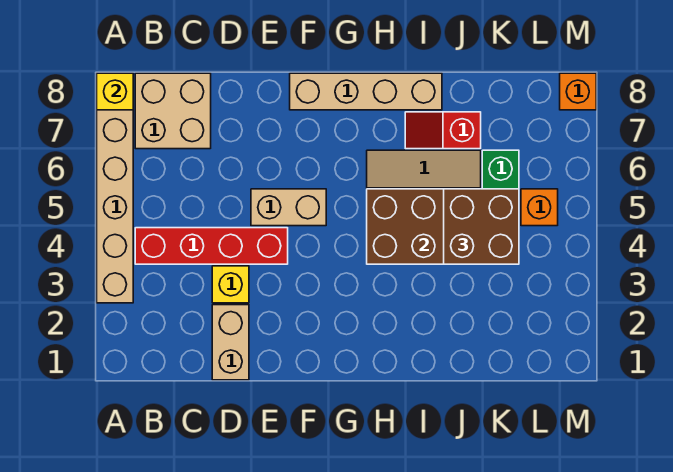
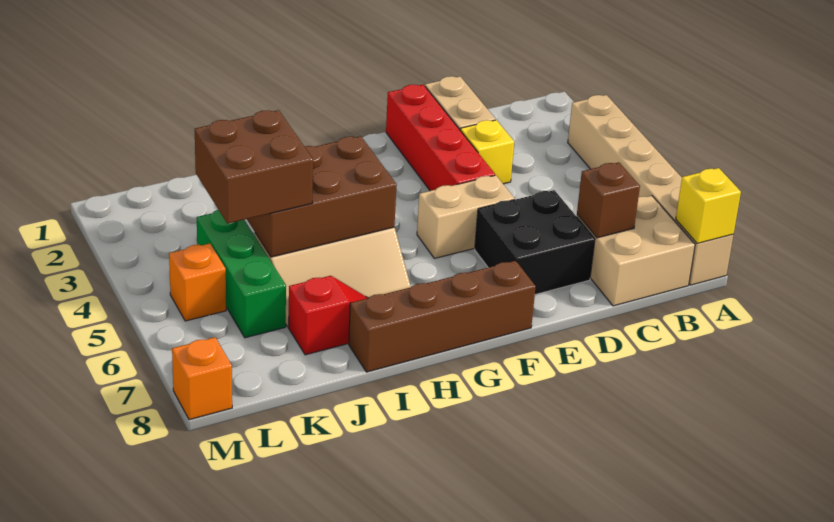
red 1x4 brick [135,228,288,264] -> red 1x4 brick turned to [386,85,495,191]
none -> brown 1x1 brick [577,162,640,238]
none -> black 2x2 brick [475,190,595,295]
tan 1x4 brick [290,73,442,110] -> brown 1x4 brick [349,261,536,372]

